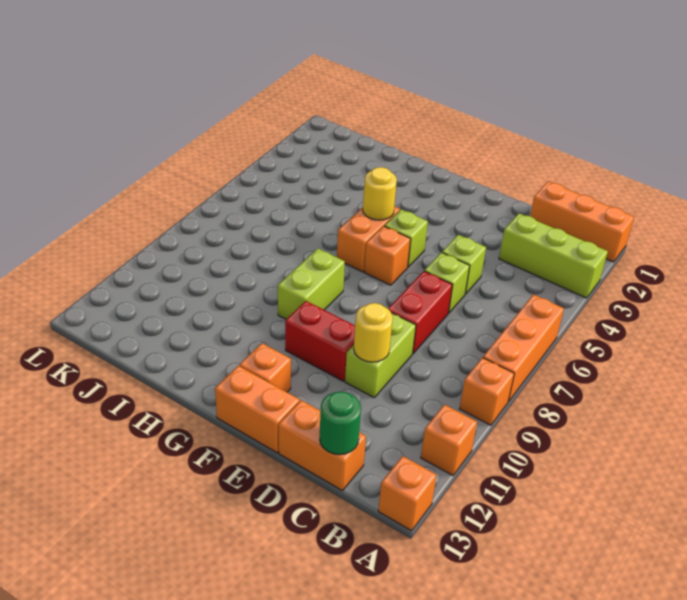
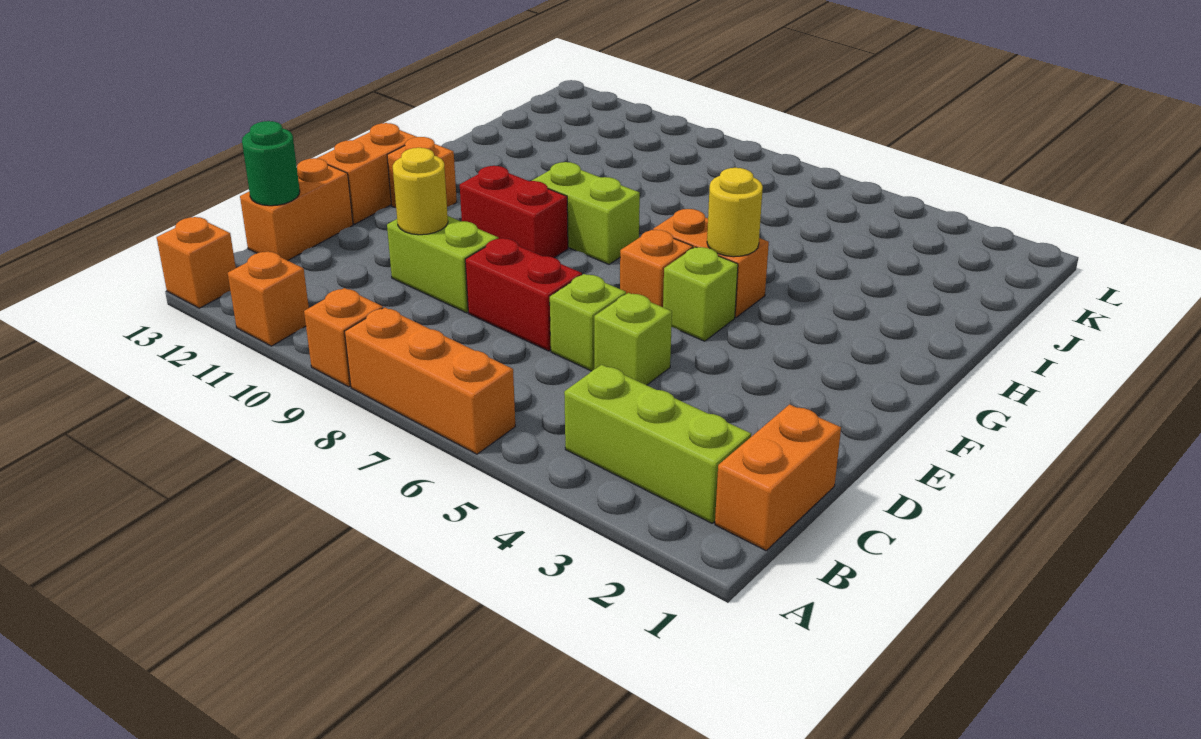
orange 1x3 brick [530,181,634,262] -> orange 1x2 brick [715,404,841,550]
lime 1x3 brick [499,213,608,298] -> lime 1x3 brick turned to [564,365,751,523]
red 1x2 brick [285,301,355,381] -> red 1x2 brick turned to [460,166,568,258]

